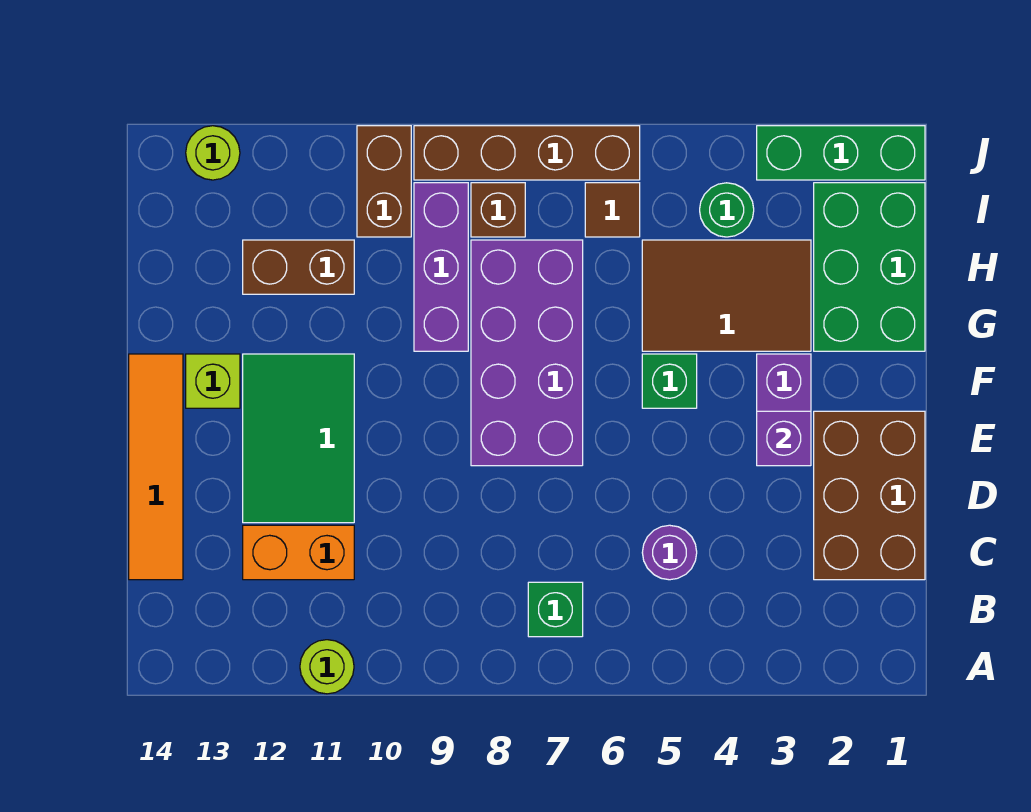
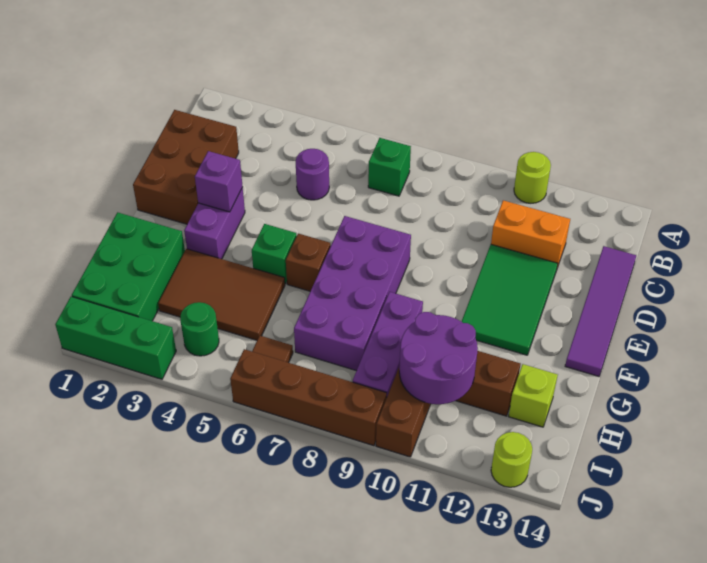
orange 1x4 tile [129,354,183,580] -> purple 1x4 tile [565,246,636,376]
lime 1x1 brick [186,354,240,408] -> lime 1x1 brick moved to [509,364,558,427]
none -> purple 2x2 round brick [399,312,478,404]
brown 1x1 brick [471,183,525,237] -> brown 1x1 brick moved to [286,233,331,291]

